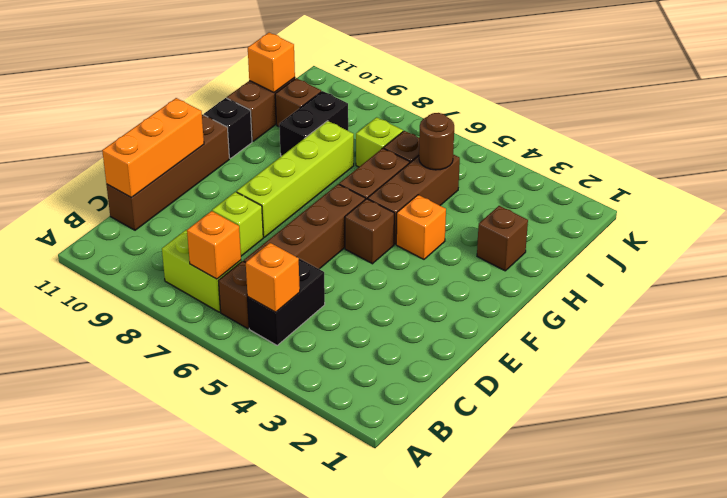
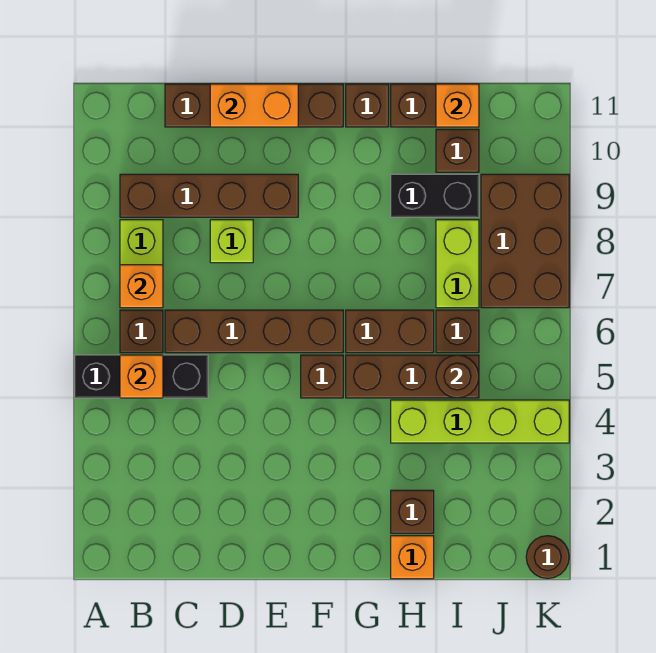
black 1x2 brick [248,259,325,345] -> black 1x3 brick [75,355,208,398]
none -> brown 1x4 brick [120,174,298,217]
orange 1x3 brick [102,98,204,197] -> orange 1x2 brick [210,84,298,127]
lime 1x4 brick [237,121,354,237] -> lime 1x4 brick moved to [391,400,569,443]
orange 1x1 brick [396,195,446,259] -> orange 1x1 brick moved to [391,536,434,579]
black 1x1 brick [204,98,252,158] -> brown 1x1 brick [346,84,389,127]
lime 1x1 brick [356,117,403,167] -> lime 1x2 brick [436,220,479,308]
none -> brown 2x3 brick [481,174,569,308]
none -> brown 1x1 round brick [526,536,569,579]

